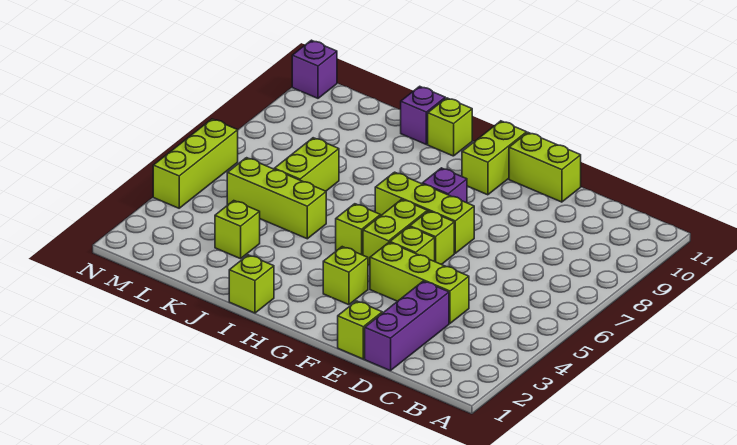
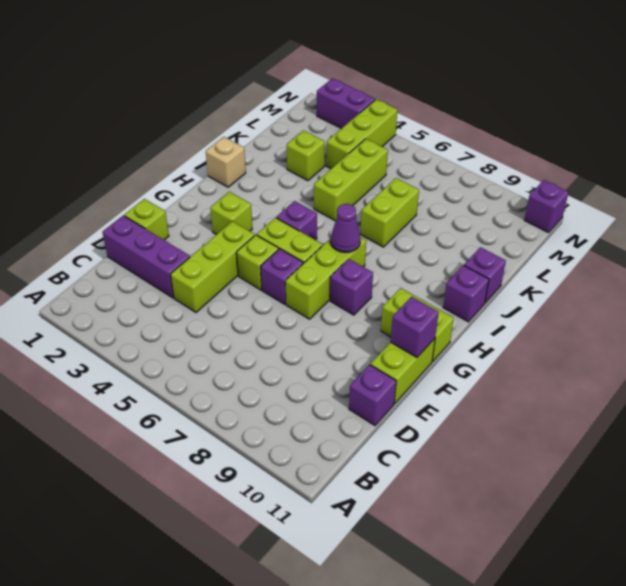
none -> purple 1x1 brick [349,365,396,426]
lime 1x1 brick [410,211,454,265] -> purple 1x1 brick [261,249,303,304]
none -> purple 1x1 brick [391,297,439,357]
lime 1x1 brick [336,204,380,255] -> purple 1x1 brick [276,201,317,240]
none -> purple 1x1 cone [331,204,361,253]
lime 1x1 brick [229,255,274,313] -> tan 1x1 brick [206,137,246,187]
lime 1x1 brick [428,98,472,156] -> purple 1x1 brick [443,265,489,322]
lime 1x2 brick [274,138,339,191] -> lime 1x2 brick turned to [361,178,419,247]
none -> purple 1x2 brick [317,78,375,129]
lime 1x3 brick [153,119,238,208] -> lime 1x3 brick turned to [326,99,397,169]

